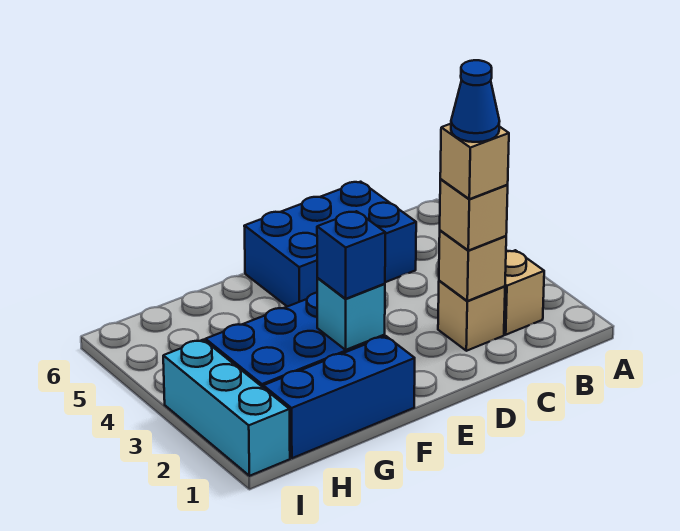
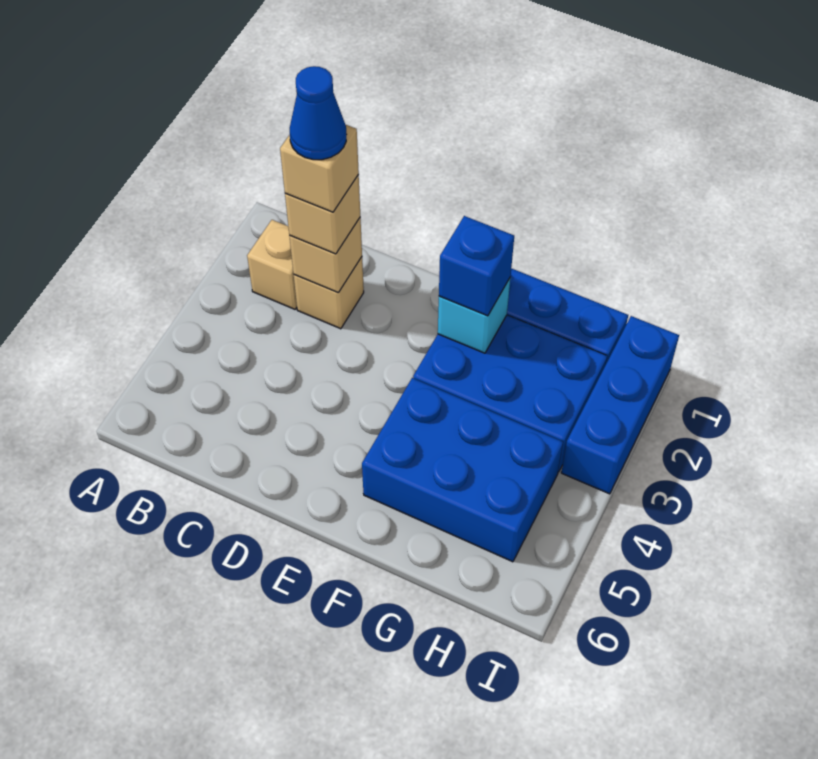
blue 2x3 brick [244,182,416,307] -> blue 2x3 brick moved to [362,378,563,562]
cyan 1x3 brick [163,340,290,476] -> blue 1x3 brick [561,316,679,494]

